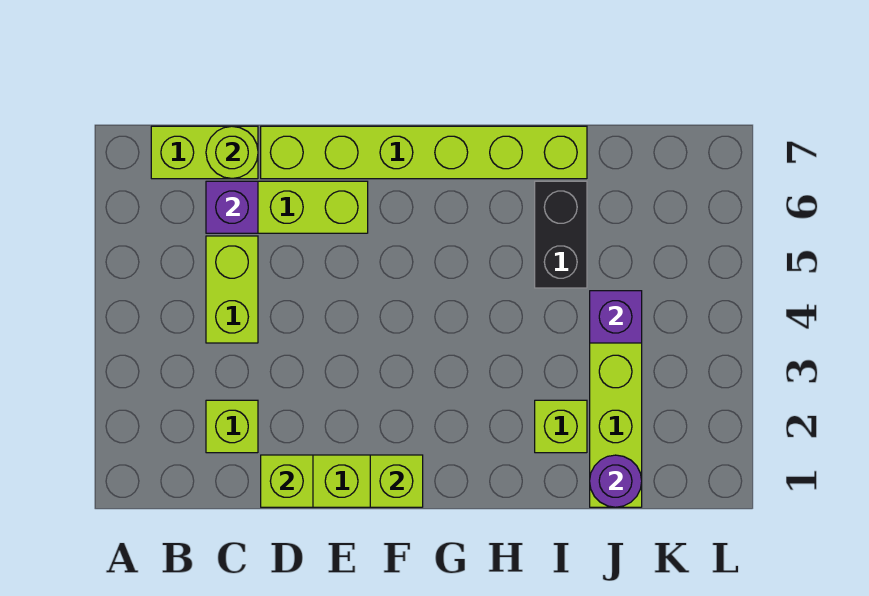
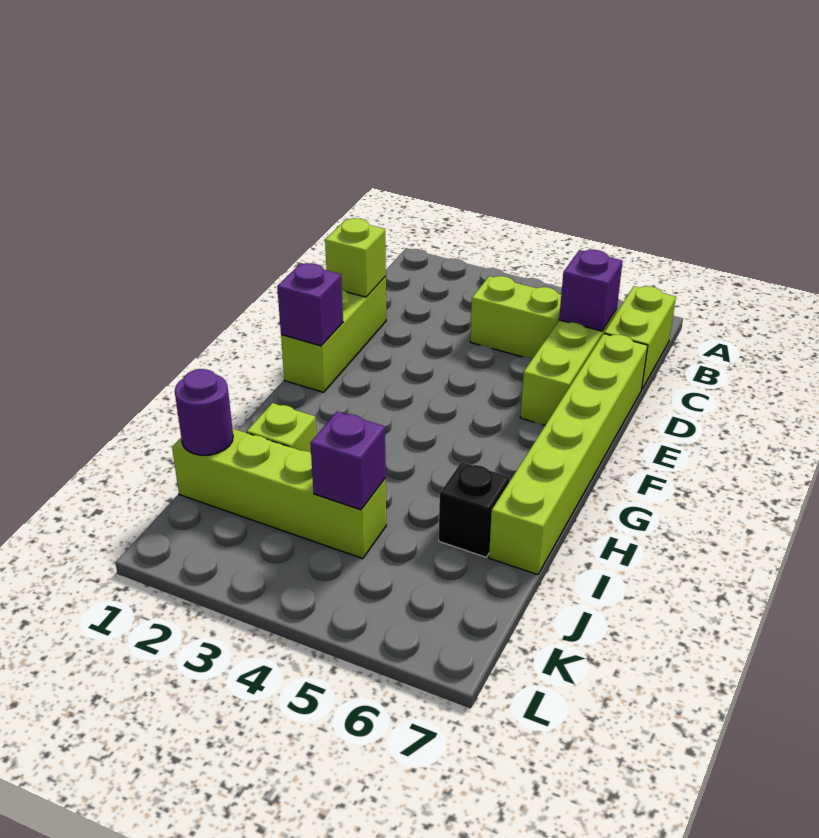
lime 1x1 brick [206,400,258,453] -> none
lime 1x1 round brick [206,126,258,179] -> none
lime 1x1 brick [370,455,423,507] -> purple 1x1 brick [277,263,343,346]
black 1x2 brick [535,181,587,288] -> black 1x1 brick [439,462,510,557]

